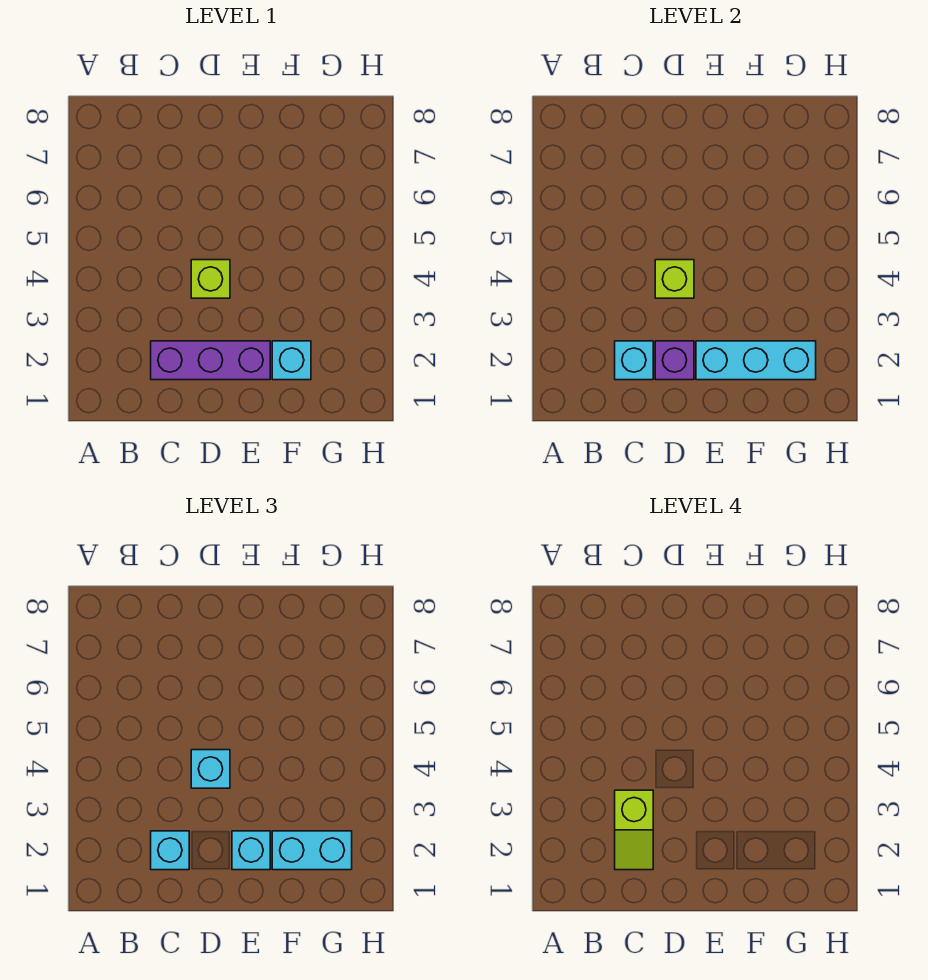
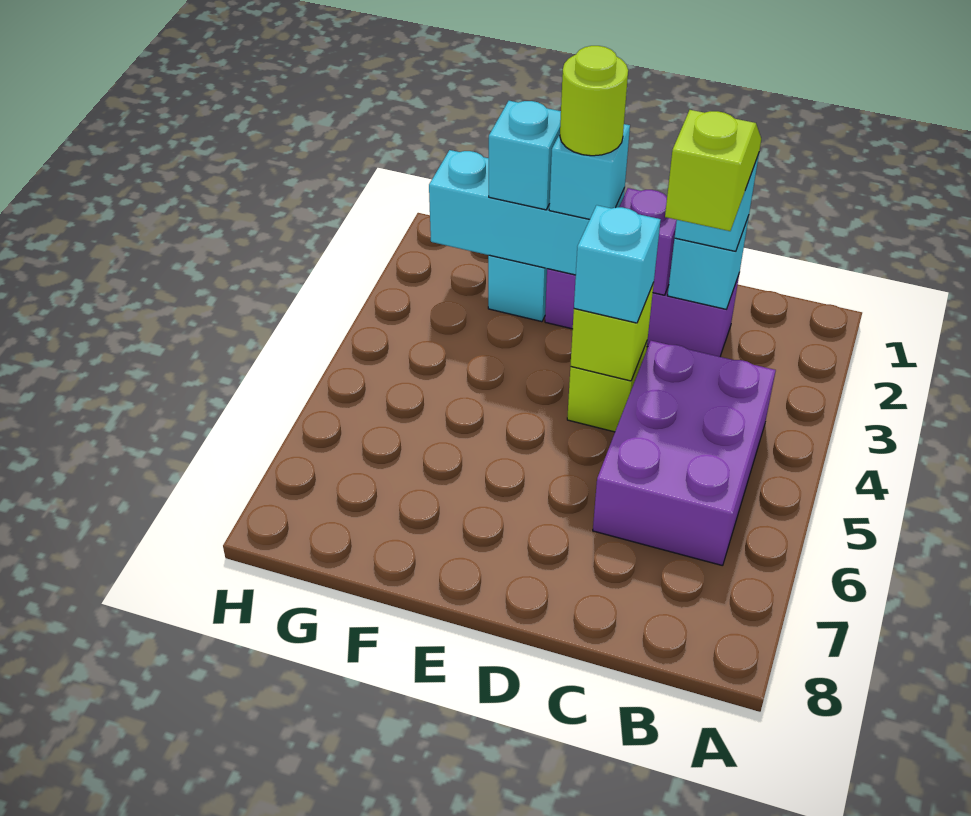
none -> purple 2x3 brick [593,341,776,566]
none -> lime 1x1 round brick [560,46,628,156]
cyan 1x2 brick [272,831,352,870] -> cyan 1x1 brick [489,101,561,210]

